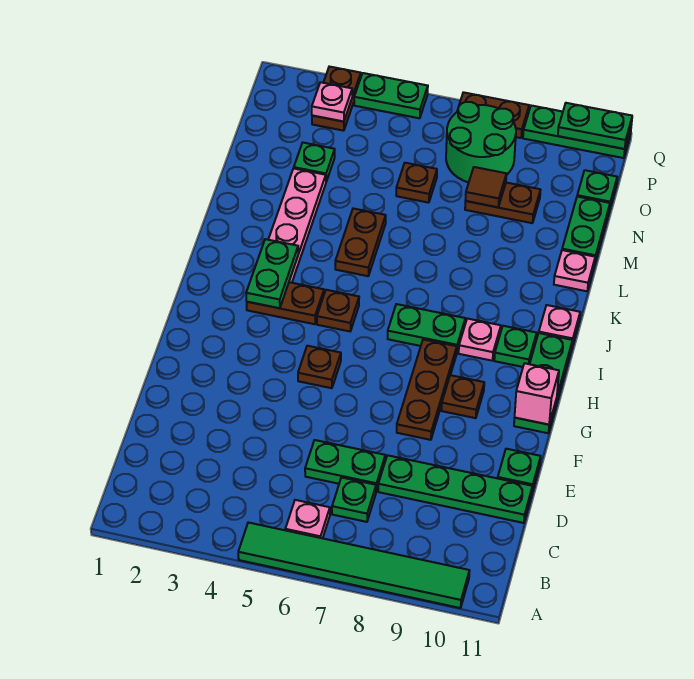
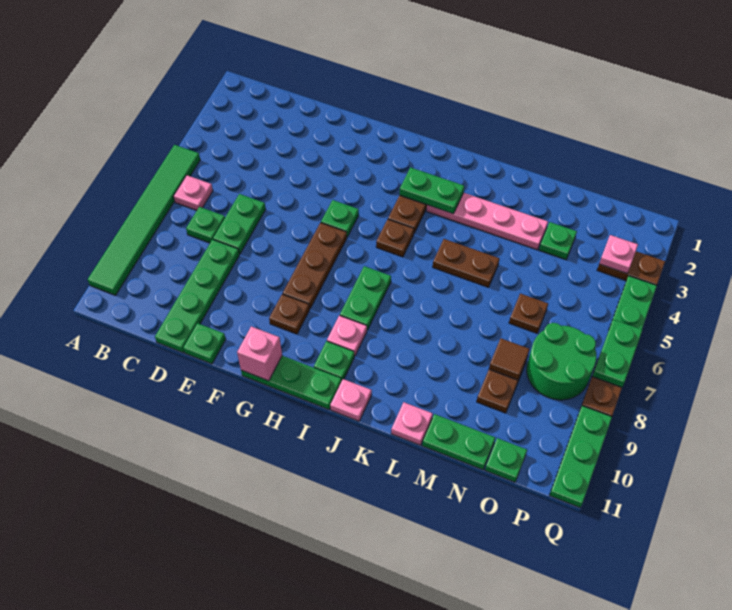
brown 1x3 plate [397,339,457,440] -> brown 1x3 plate turned to [283,223,347,309]
brown 1x1 plate [298,346,341,388] -> green 1x1 plate [321,200,359,237]
green 1x2 plate [558,103,632,149] -> green 1x2 plate moved to [592,319,642,387]

